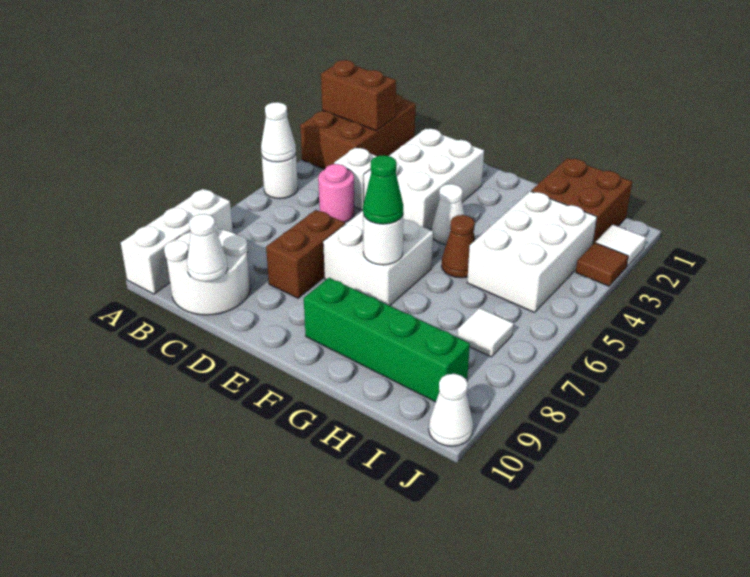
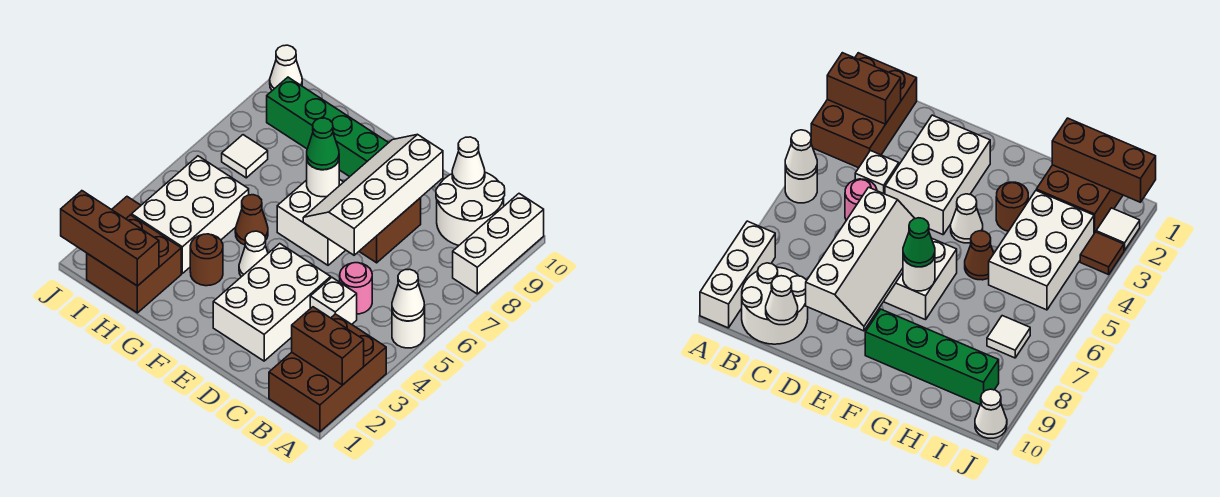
none -> white 2x4 slope [303,135,443,255]
none -> brown 1x1 round brick [190,234,223,286]
none -> brown 1x3 brick [61,191,159,286]

